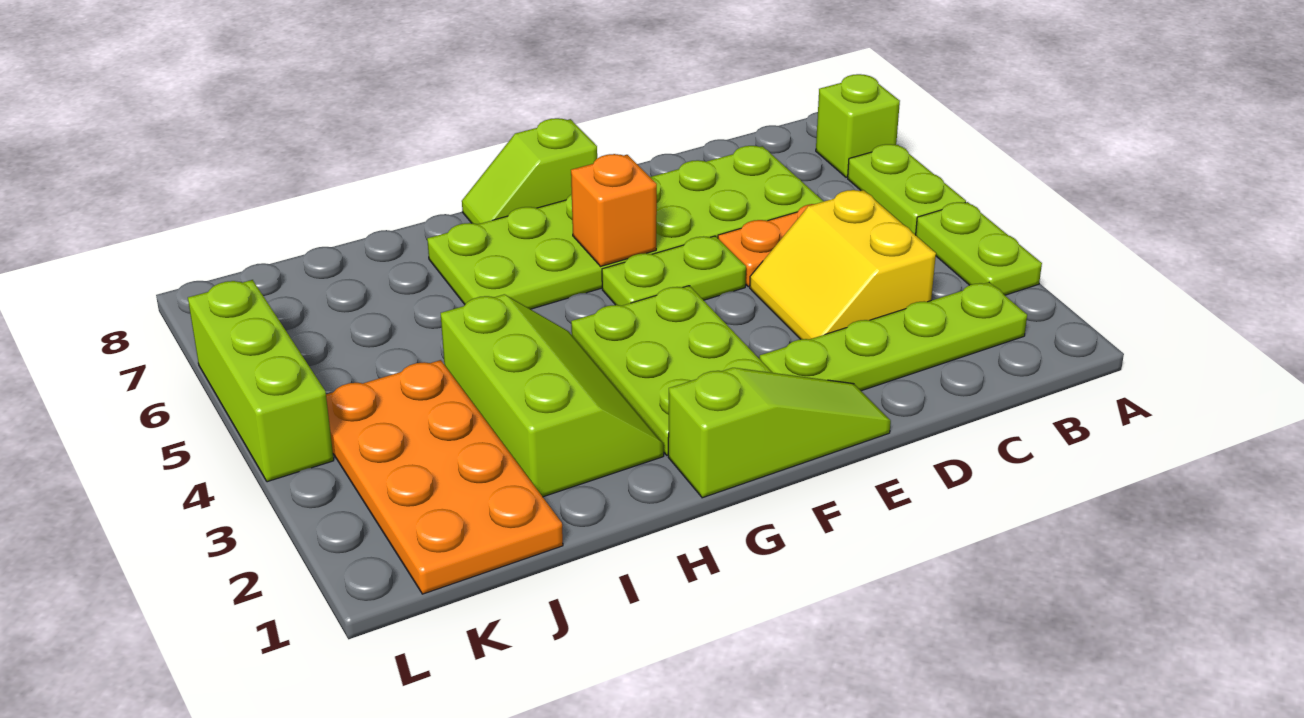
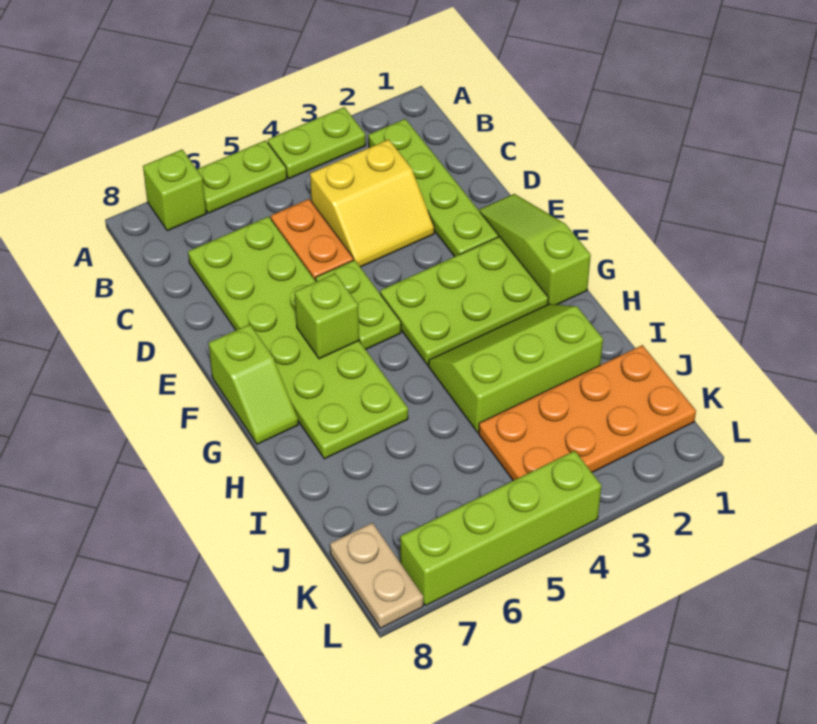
orange 1x1 brick [571,154,657,266] -> lime 1x1 brick [295,274,359,359]
none -> tan 1x2 plate [330,523,423,628]
lime 1x3 brick [188,280,334,482] -> lime 1x4 brick [400,451,602,606]

